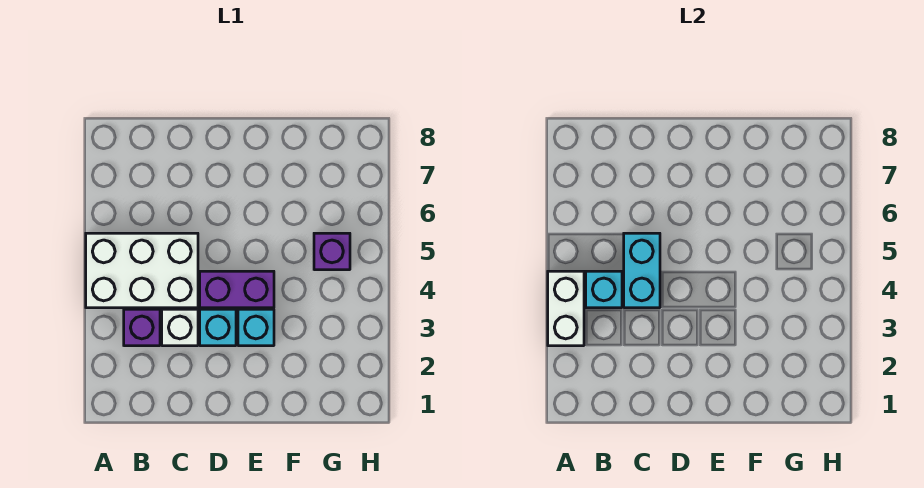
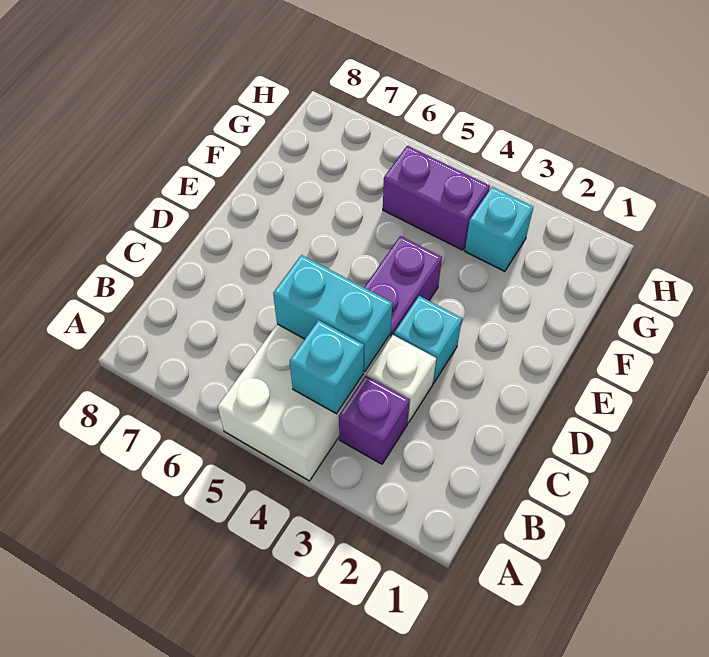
white 1x2 brick [548,271,584,346] -> none
cyan 1x1 brick [238,309,274,346] -> cyan 1x1 brick moved to [465,187,533,271]
purple 1x1 brick [314,233,350,270] -> purple 1x2 brick [383,146,490,250]

